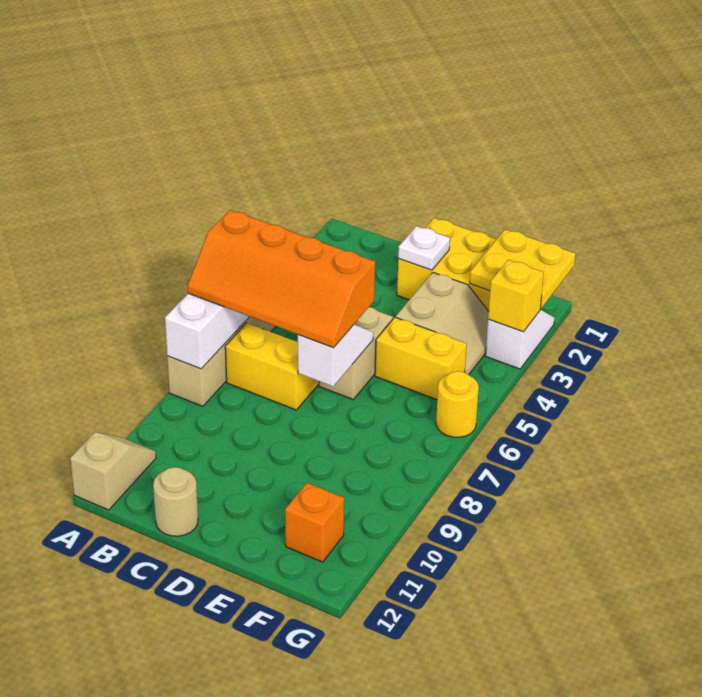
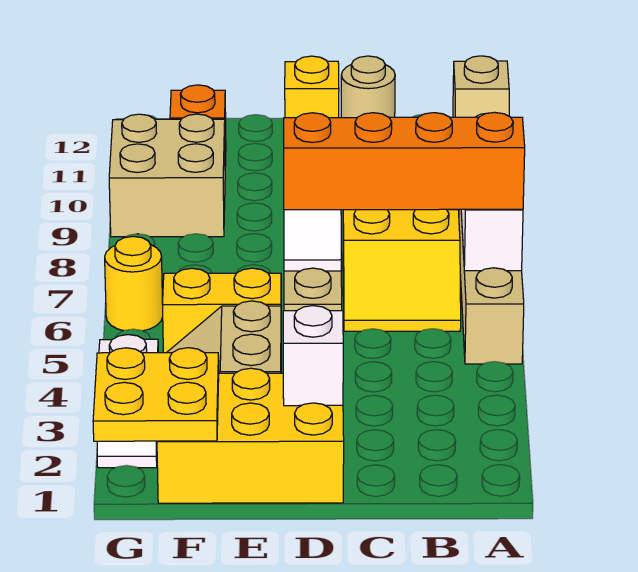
white 1x1 plate [398,226,450,270] -> white 1x1 brick [283,306,343,406]
none -> tan 2x2 brick [109,114,225,237]
yellow 1x1 brick [488,260,544,332] -> yellow 1x1 brick moved to [285,56,339,118]

